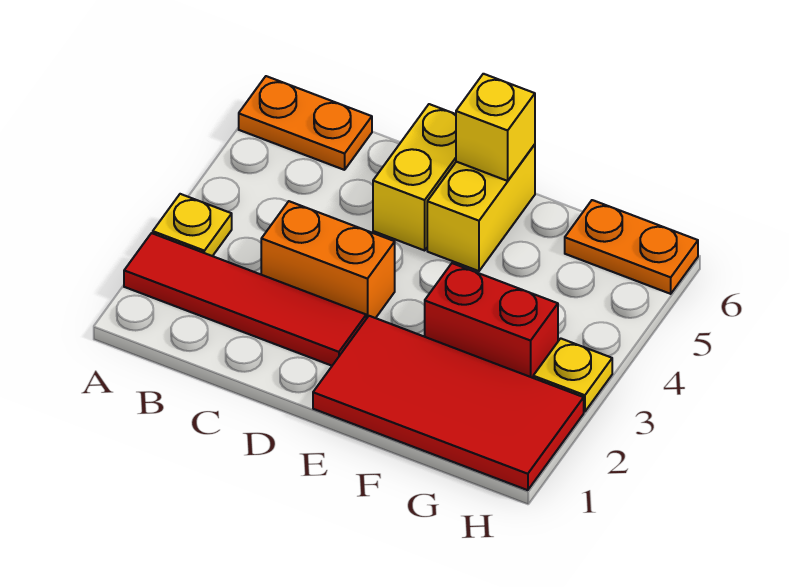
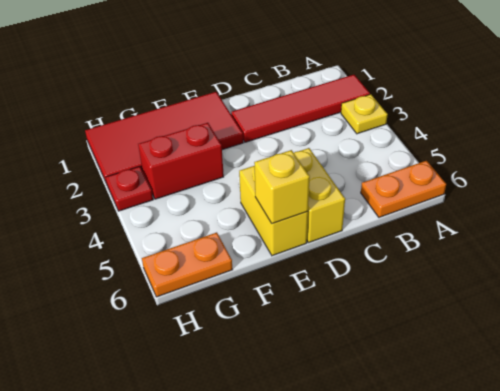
orange 1x2 brick [261,201,395,319] -> none
yellow 1x1 plate [533,338,612,412] -> red 1x1 plate [106,166,153,211]

